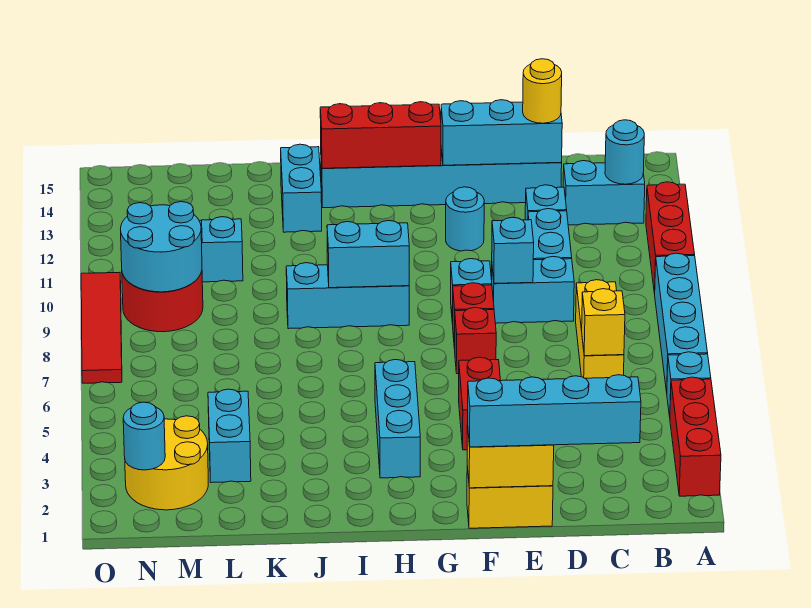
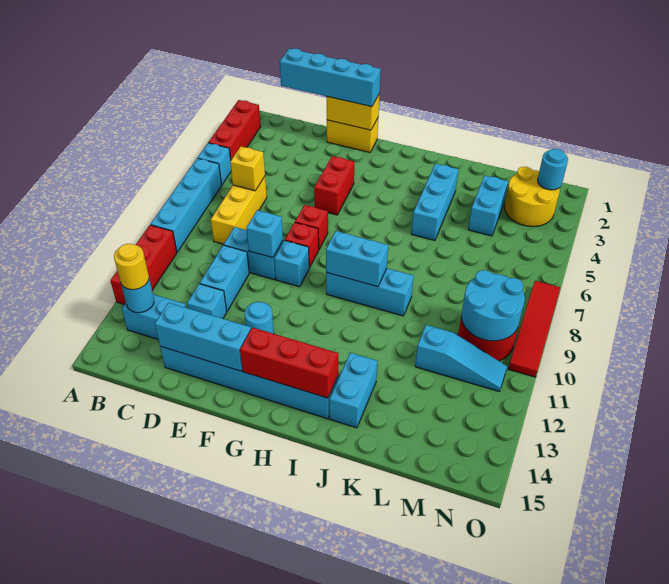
yellow 1x1 round brick [523,59,562,123] -> yellow 1x1 round brick moved to [114,244,149,290]
cyan 1x3 brick [375,360,420,478] -> cyan 1x3 brick moved to [411,164,458,240]

